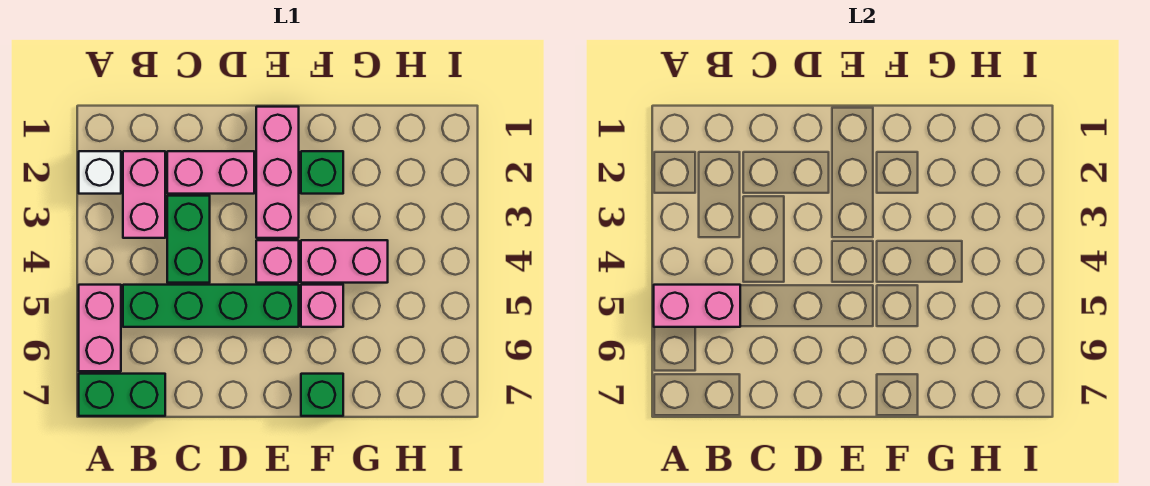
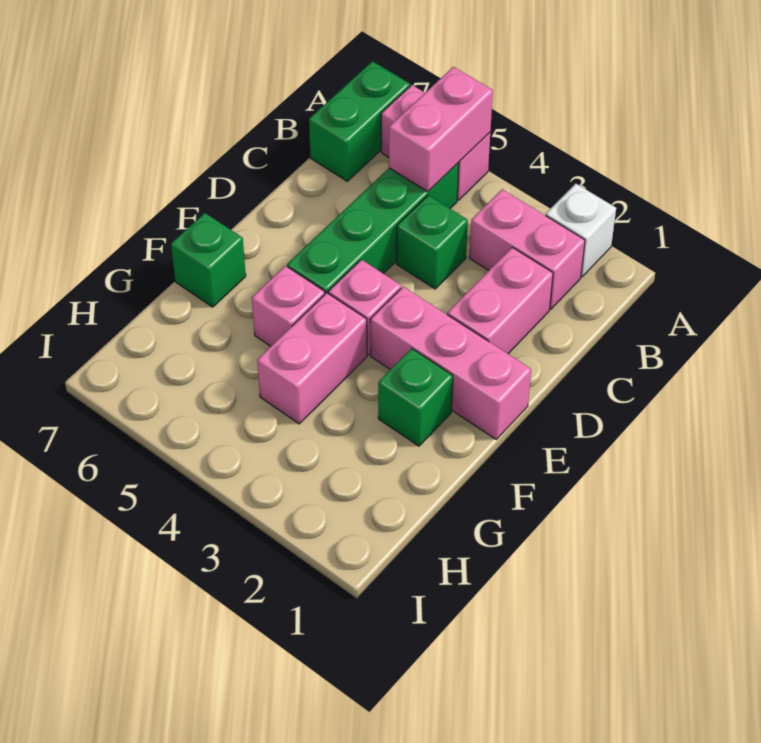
green 1x2 brick [167,196,210,283] -> green 1x1 brick [396,195,468,289]

